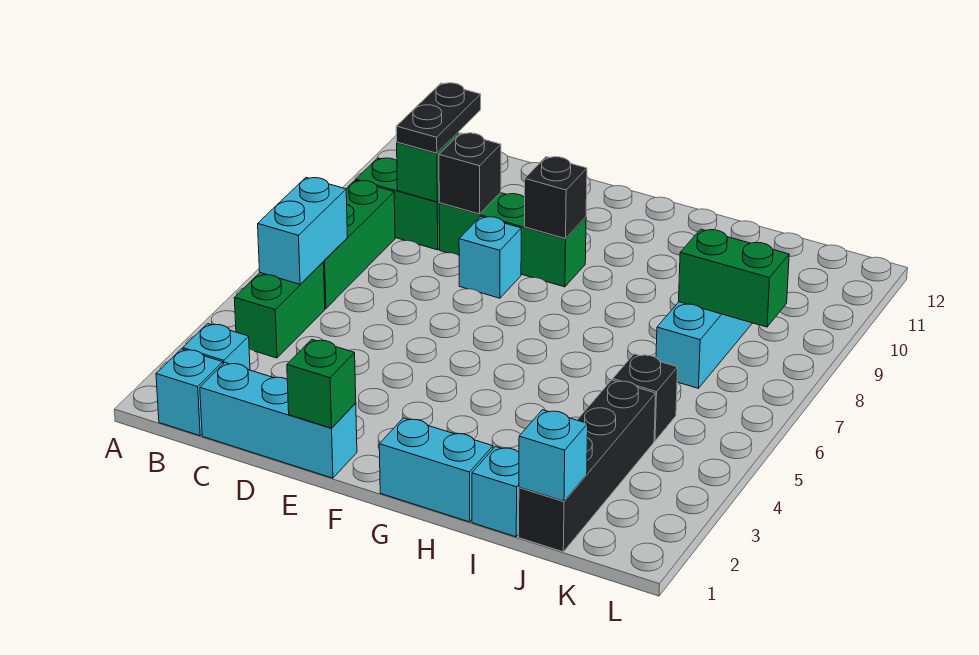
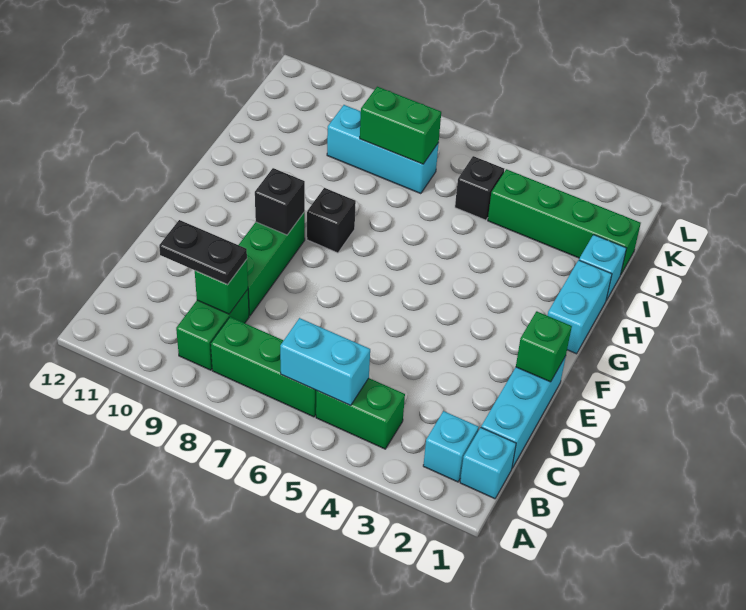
black 1x1 brick [439,133,501,214] -> black 1x1 brick moved to [307,188,356,253]
cyan 1x1 brick [459,217,521,298] -> none
black 1x4 brick [519,380,656,552] -> green 1x4 brick [488,169,641,274]
cyan 1x1 brick [519,410,588,501] -> none
green 1x2 brick [679,229,789,327] -> green 1x2 brick turned to [360,87,441,164]

